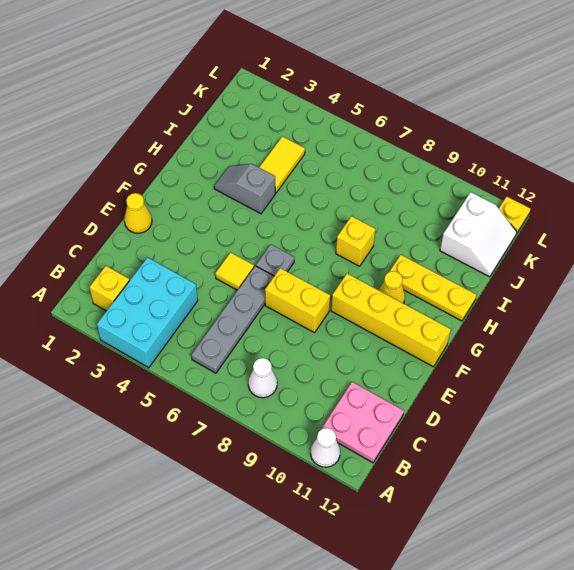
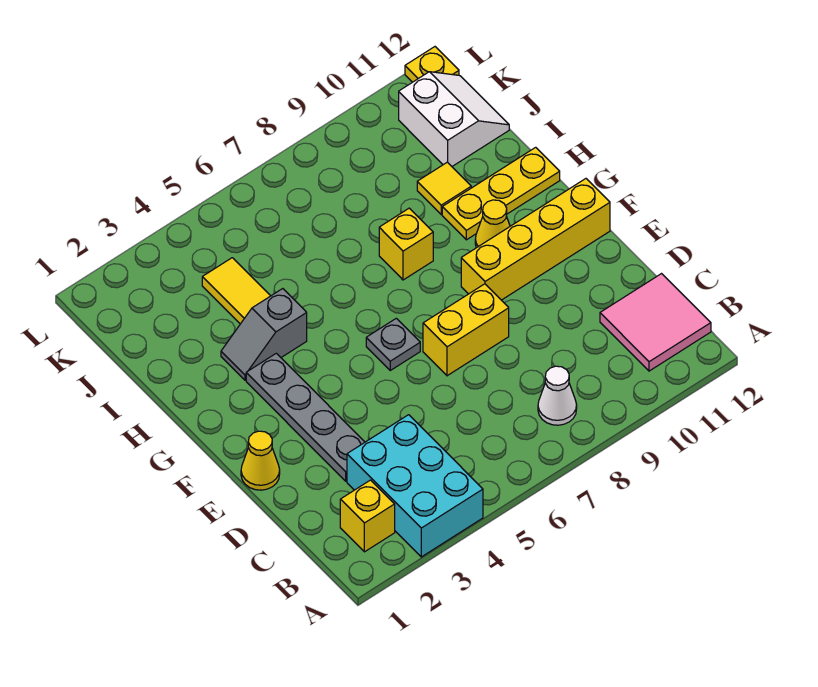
white 1x1 cone [311,428,340,467] -> none
grey 1x4 plate [191,266,274,373] -> grey 1x4 plate moved to [246,353,365,481]
pink 2x2 plate [321,382,404,463] -> pink 2x2 tile [600,274,711,371]
yellow 1x1 tile [215,252,254,290] -> yellow 1x1 tile moved to [417,162,471,214]

